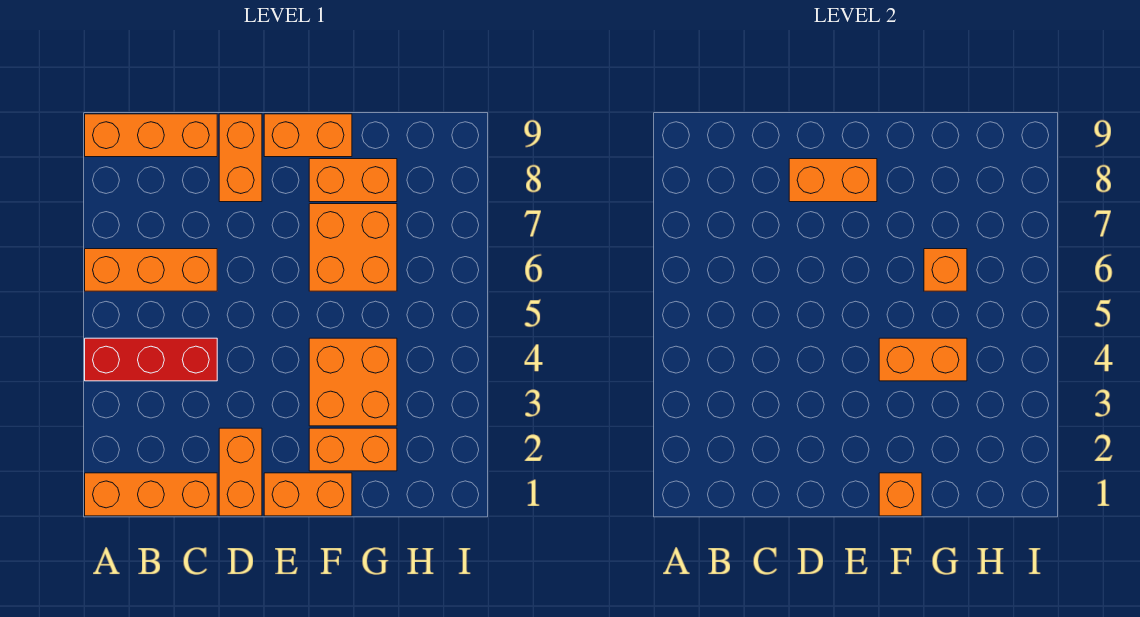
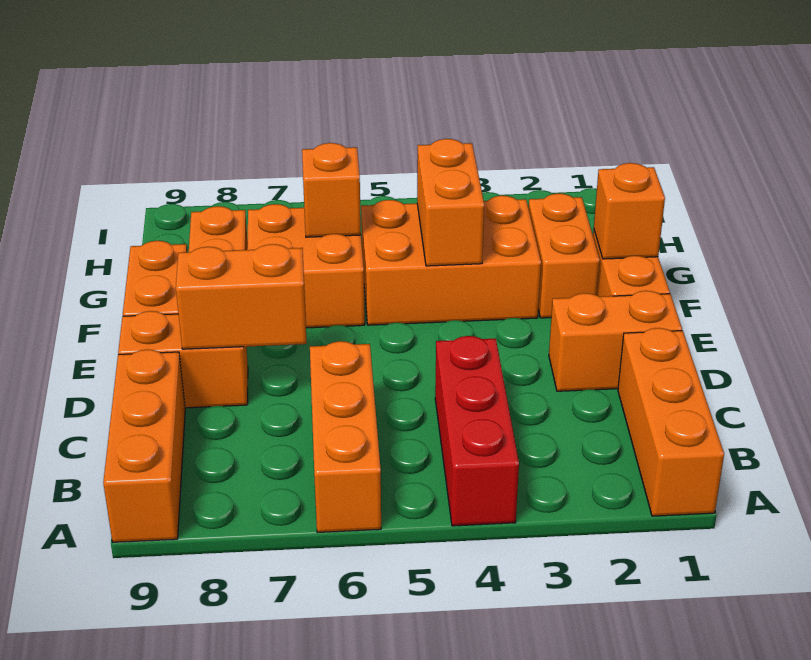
orange 1x2 brick [789,159,877,202] -> orange 1x2 brick turned to [176,244,307,349]
orange 2x2 brick [309,338,397,426] -> orange 2x3 brick [361,196,541,325]

